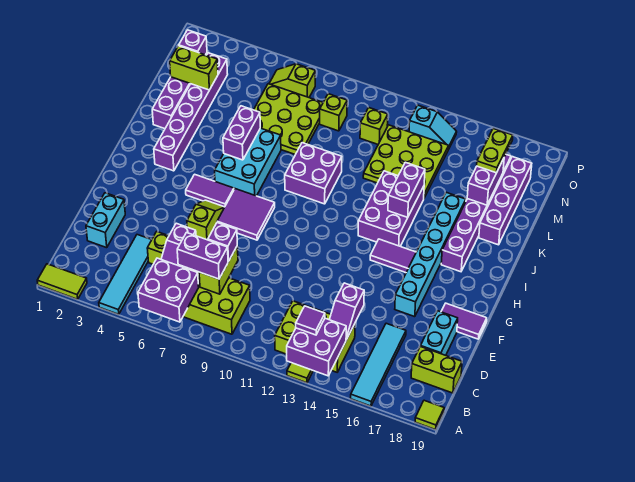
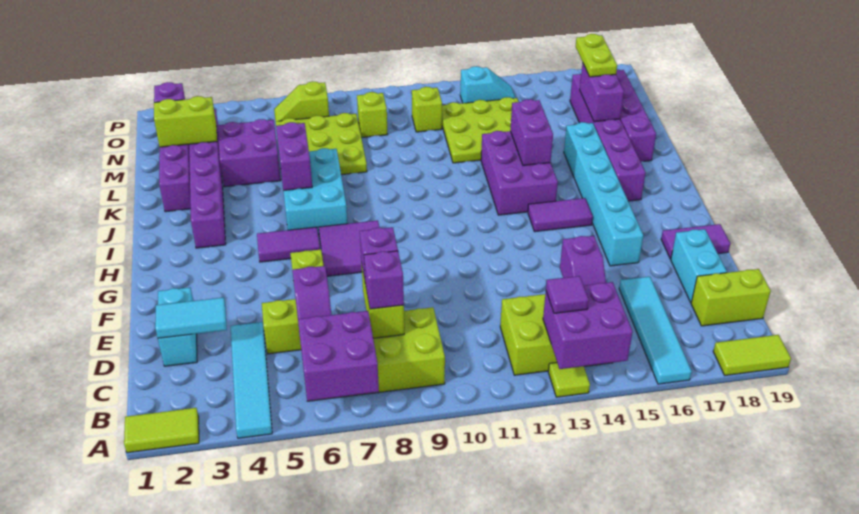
lime 1x1 tile [415,400,444,430] -> lime 1x2 tile [713,335,791,375]
purple 1x2 brick [177,233,228,279] -> purple 1x1 brick [364,251,404,309]
none -> cyan 1x2 tile [155,297,227,338]
purple 2x2 brick [285,143,342,204] -> purple 2x2 brick moved to [218,119,281,187]

